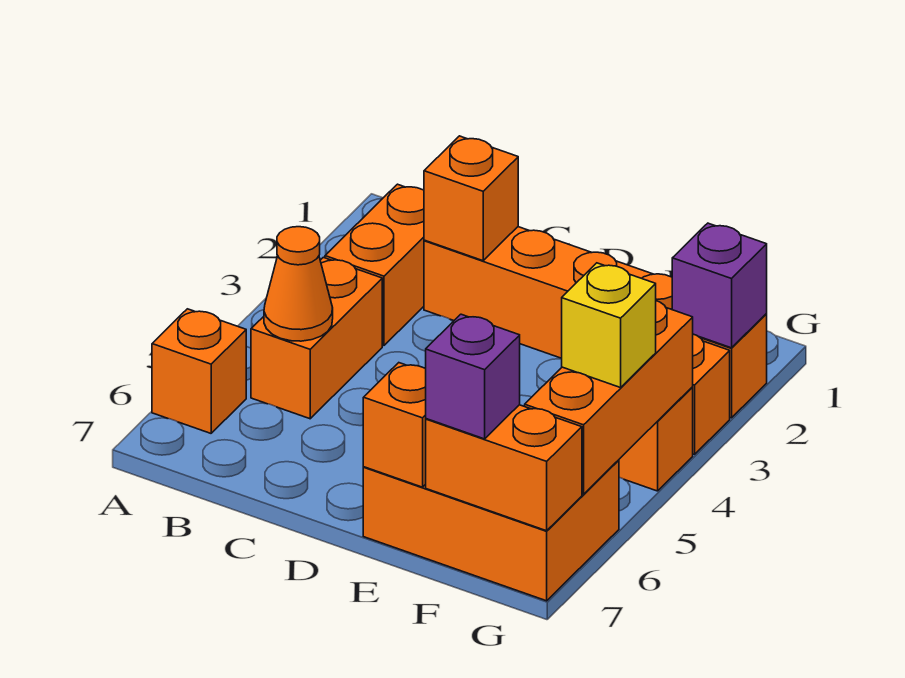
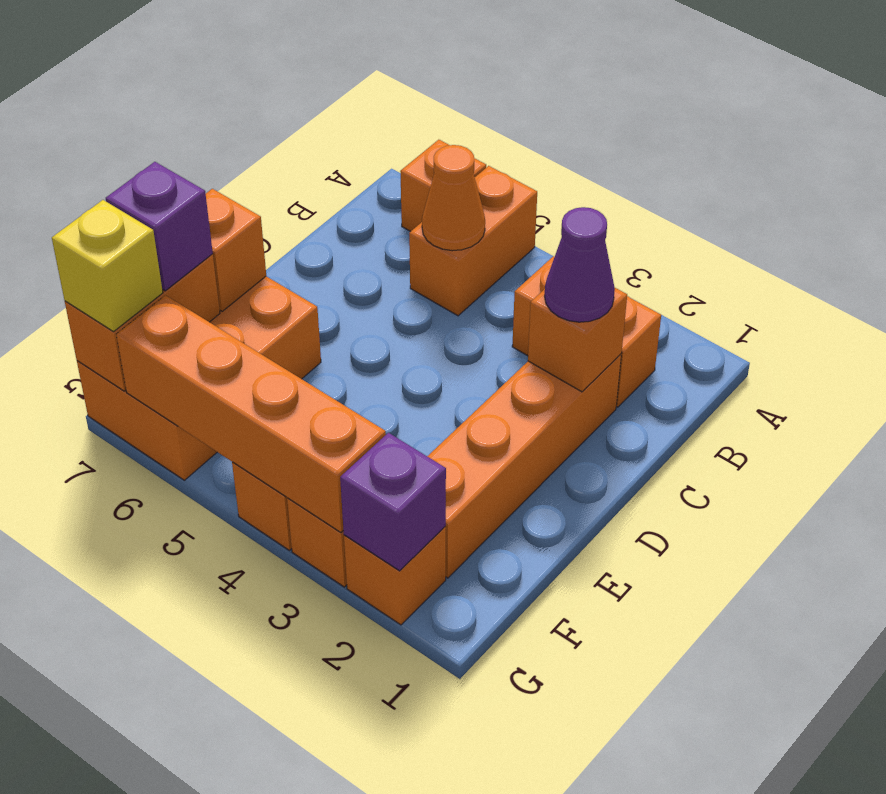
orange 1x2 brick [251,257,382,419] -> orange 1x2 brick turned to [409,166,537,316]
none -> purple 1x1 cone [545,207,615,322]
orange 1x3 brick [525,301,693,494] -> orange 1x4 brick [116,295,386,532]
yellow 1x1 brick [562,263,656,388] -> yellow 1x1 brick moved to [52,200,163,332]

